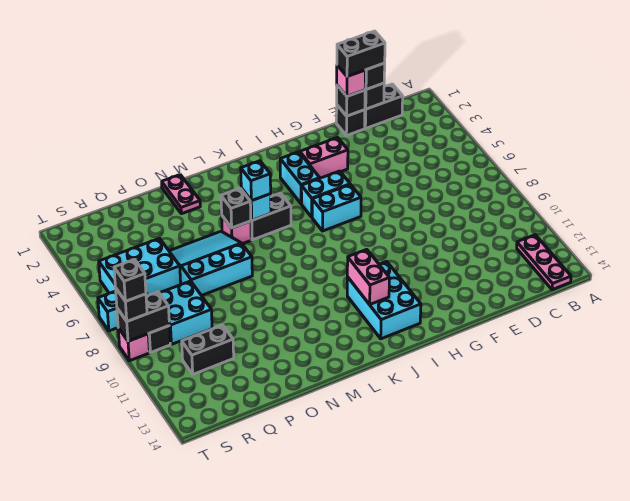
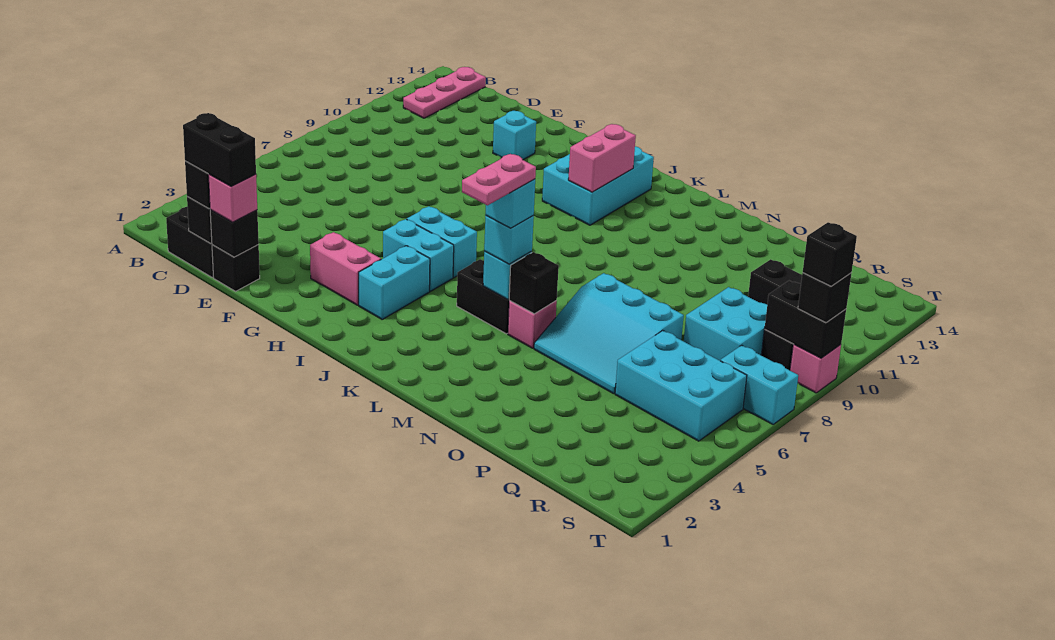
none -> cyan 1x1 brick [493,111,536,160]
none -> cyan 1x1 brick [485,179,535,228]
pink 1x2 plate [162,175,200,214] -> pink 1x2 plate moved to [462,154,536,205]

